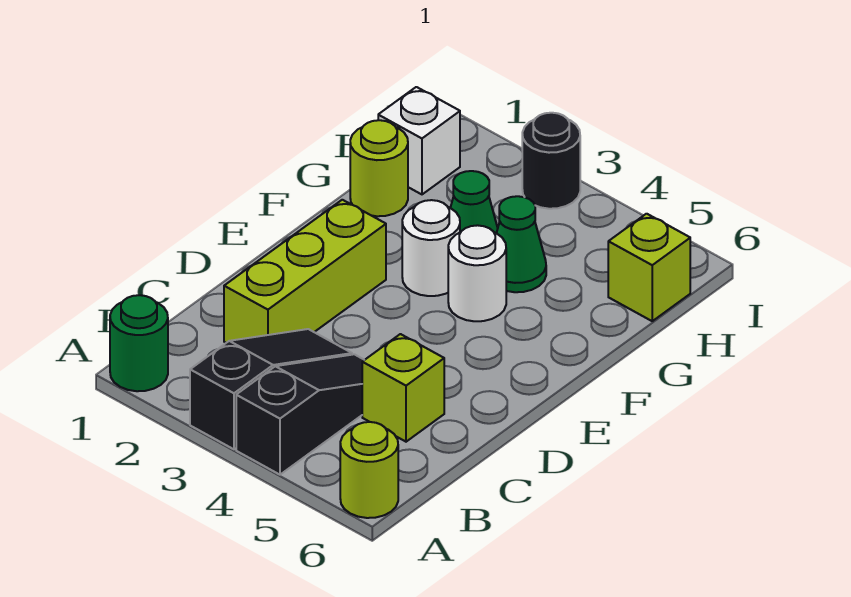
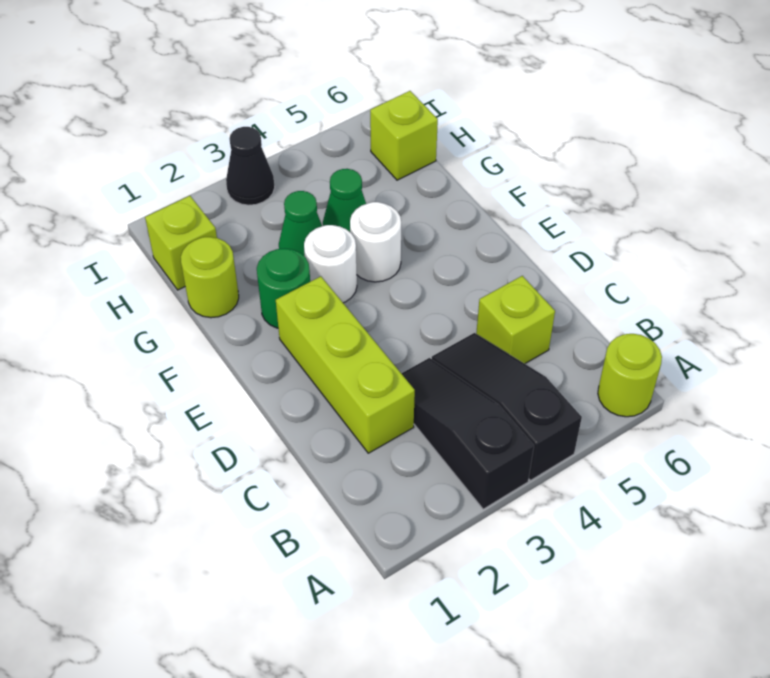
green 1x1 round brick [110,295,168,391] -> green 1x1 round brick moved to [257,249,310,328]
white 1x1 brick [378,87,460,194] -> lime 1x1 brick [145,196,217,290]
black 1x1 round brick [522,113,580,209] -> black 1x1 cone [226,127,275,205]

